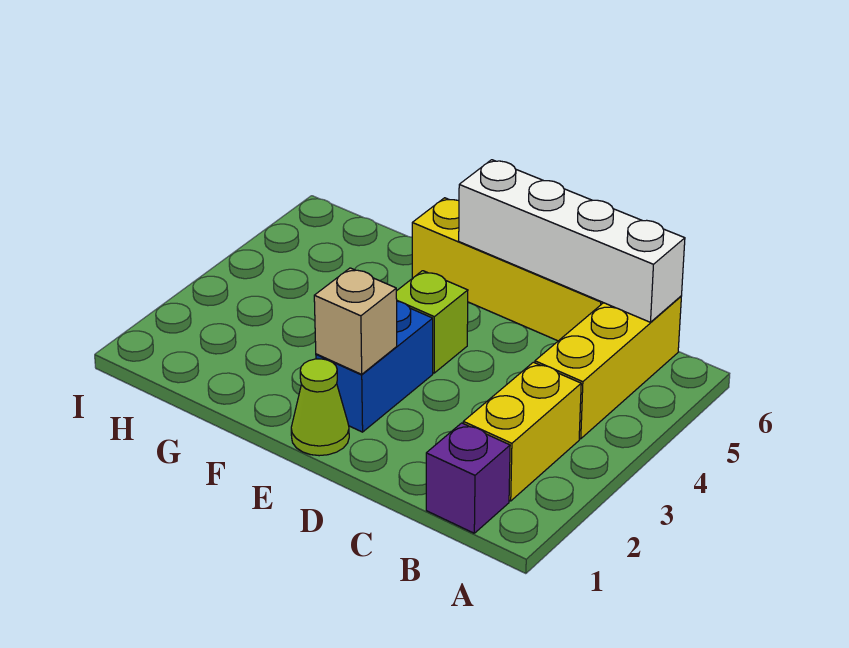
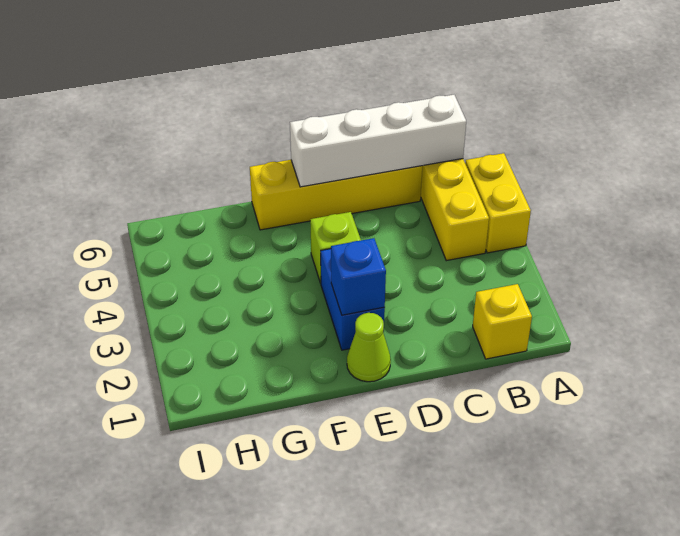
purple 1x1 brick [426,423,510,533] -> yellow 1x1 brick [473,284,532,359]
yellow 1x2 brick [463,362,581,501] -> yellow 1x2 brick moved to [465,153,531,253]
tan 1x1 brick [314,268,397,374] -> blue 1x1 brick [331,238,386,315]

